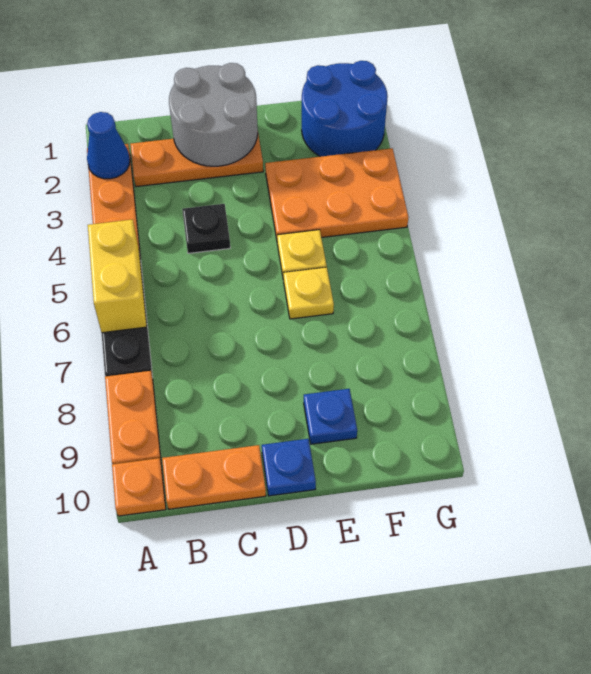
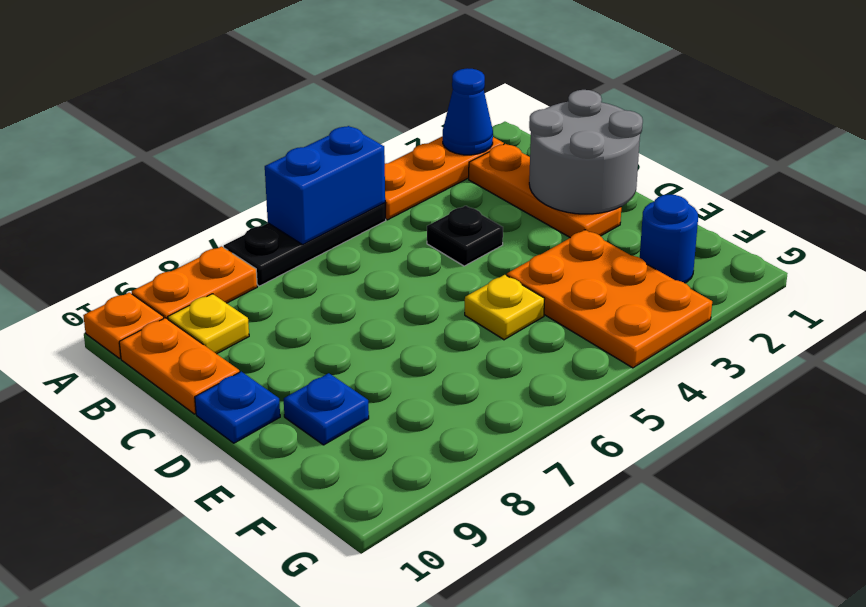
yellow 1x2 brick [88,219,147,333] -> blue 1x2 brick [265,126,385,245]
yellow 1x1 plate [283,267,334,319] -> yellow 1x1 plate moved to [168,294,249,354]
blue 2x2 round brick [302,61,388,157] -> blue 1x1 round brick [640,195,698,283]

